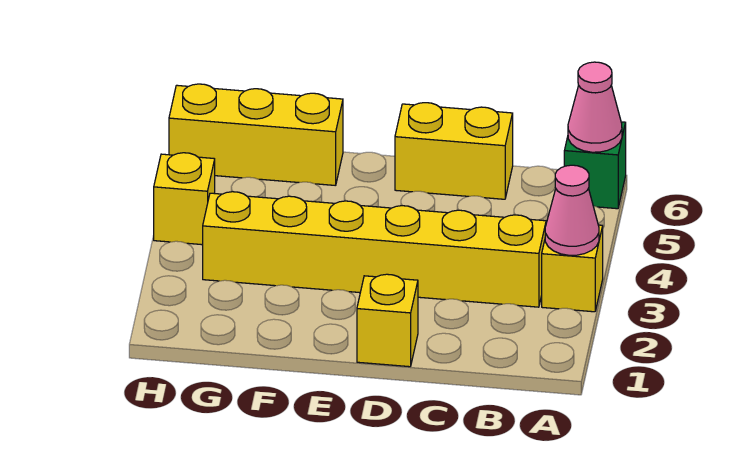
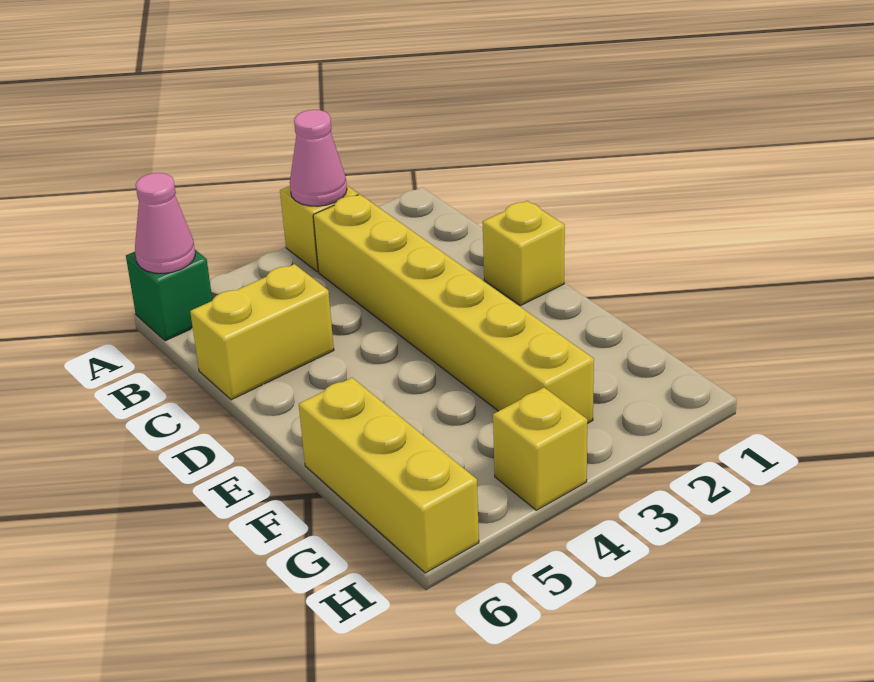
yellow 1x2 brick [395,103,513,199] -> yellow 1x2 brick turned to [190,264,334,400]

